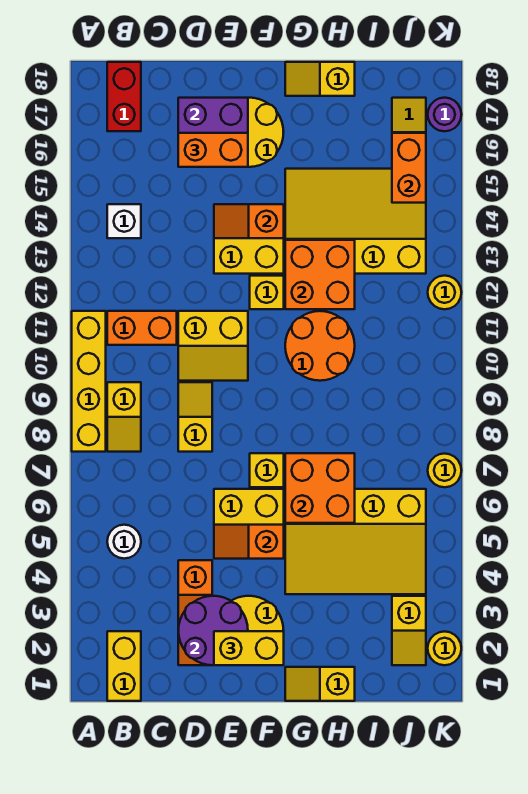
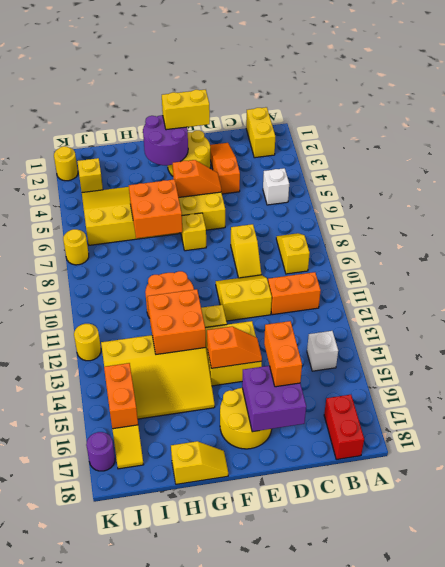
yellow 1x4 brick [72,311,106,452] -> none
white 1x1 round brick [107,525,141,559] -> white 1x1 brick [263,168,289,205]
purple 2x2 round brick [178,596,248,665] -> purple 2x2 round brick moved to [143,115,188,165]
orange 1x2 brick [178,133,248,167] -> orange 1x2 brick turned to [264,321,302,387]
yellow 1x2 slope [285,667,355,701] -> none

